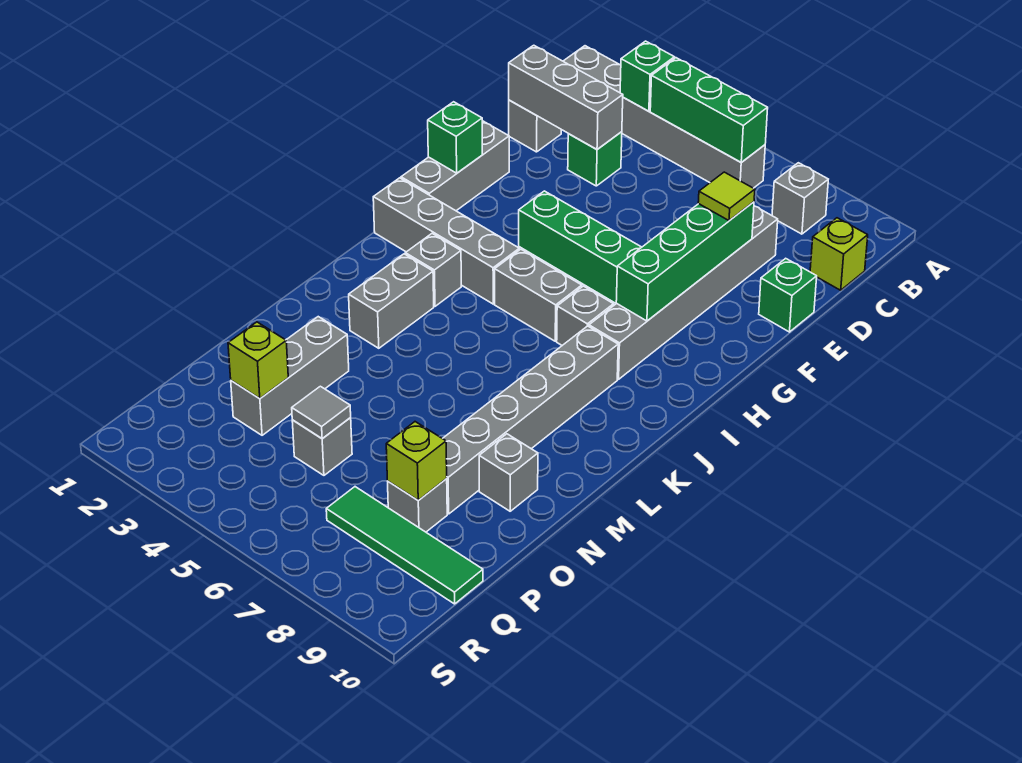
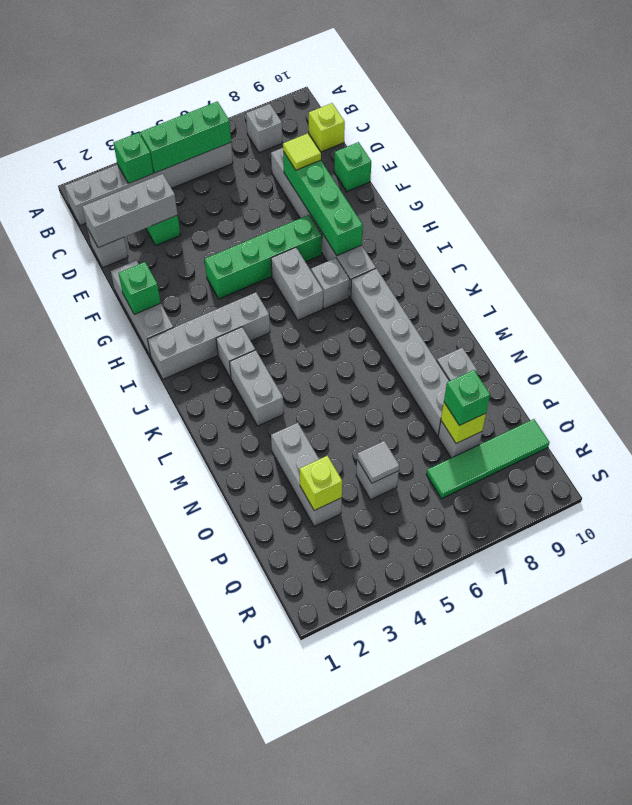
grey 1x2 brick [495,249,582,341] -> grey 1x2 brick turned to [271,248,323,320]
none -> green 1x1 brick [444,370,490,426]

